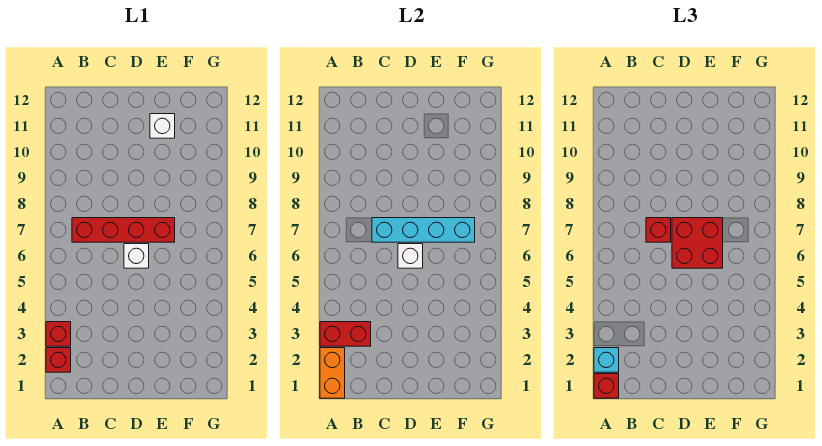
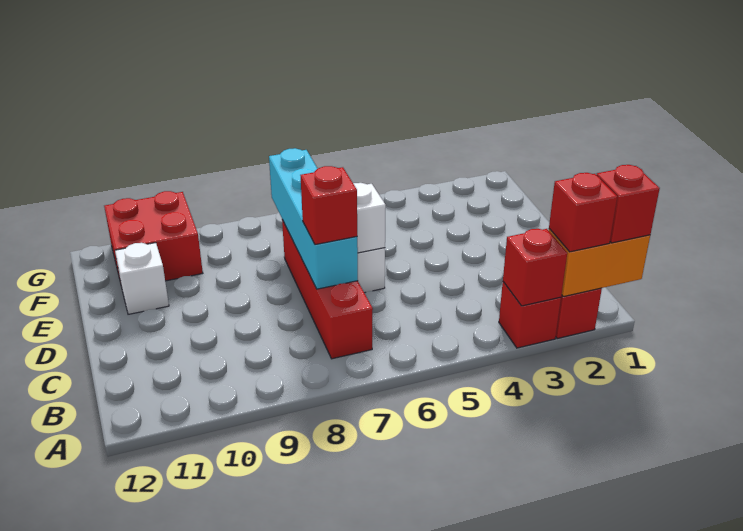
cyan 1x1 brick [594,348,619,372] -> red 1x1 brick [549,173,617,252]
red 1x2 brick [320,322,371,346] -> red 1x1 brick [503,229,567,306]
red 2x2 brick [672,218,723,268] -> red 2x2 brick moved to [104,191,203,283]

